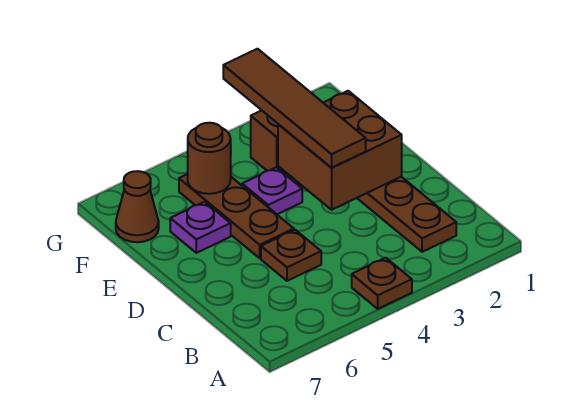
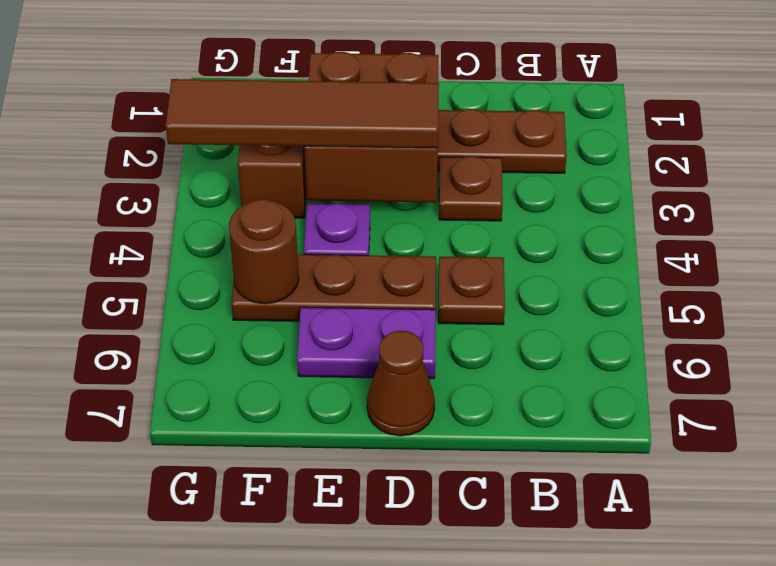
brown 1x1 plate [352,258,412,309] -> brown 1x1 plate moved to [439,156,503,221]
purple 1x1 plate [170,202,231,253] -> purple 1x2 plate [297,307,436,379]
brown 1x1 cone [116,171,159,242] -> brown 1x1 cone moved to [367,331,435,436]

